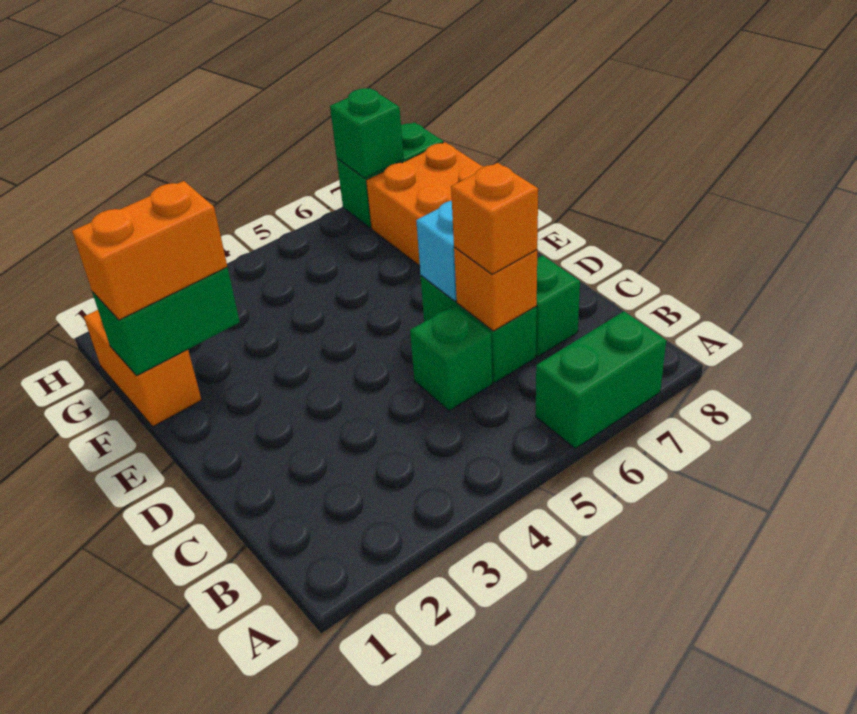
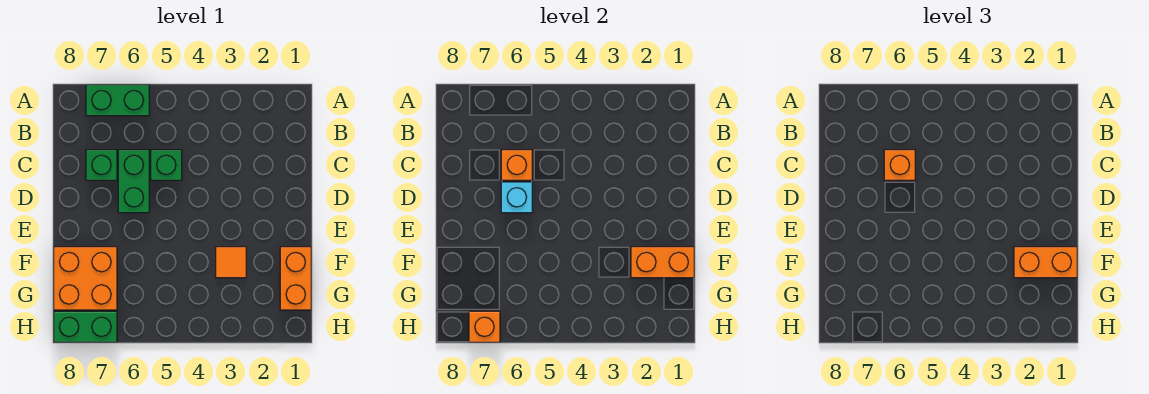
green 1x2 brick [92,267,240,376] -> orange 1x2 brick [631,247,694,278]
none -> orange 1x1 tile [216,247,246,278]
green 1x1 brick [330,88,404,178] -> orange 1x1 brick [469,311,500,342]

